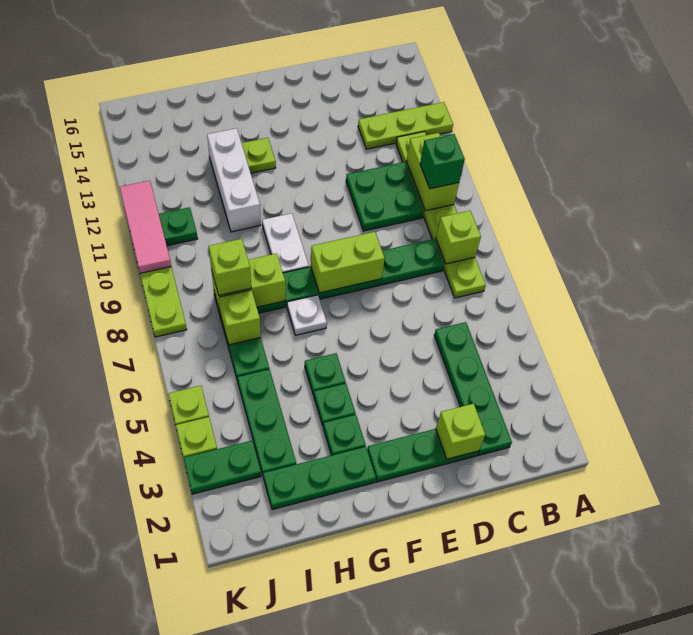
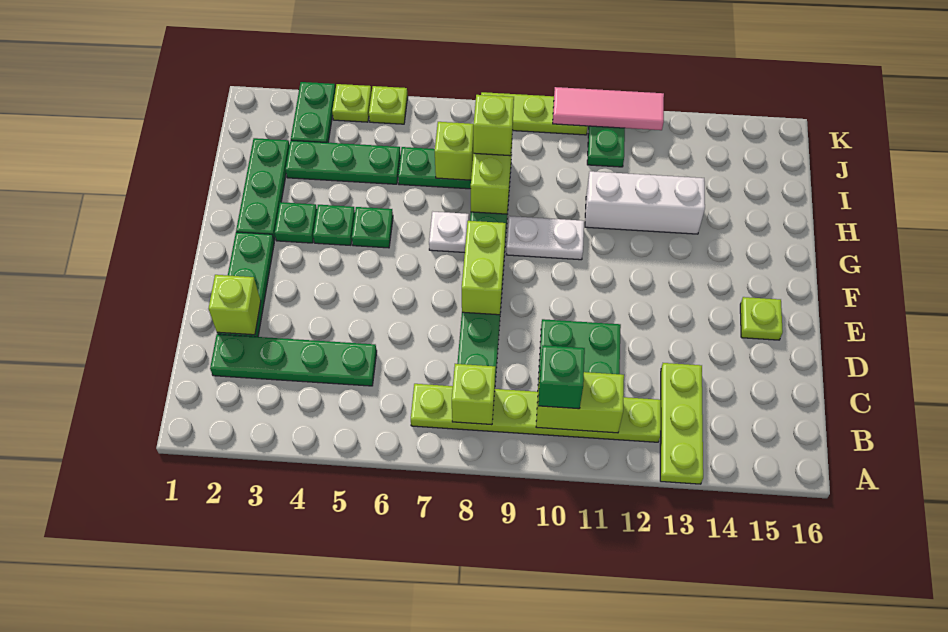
lime 1x1 plate [242,138,276,173] -> lime 1x1 plate moved to [740,297,783,340]

